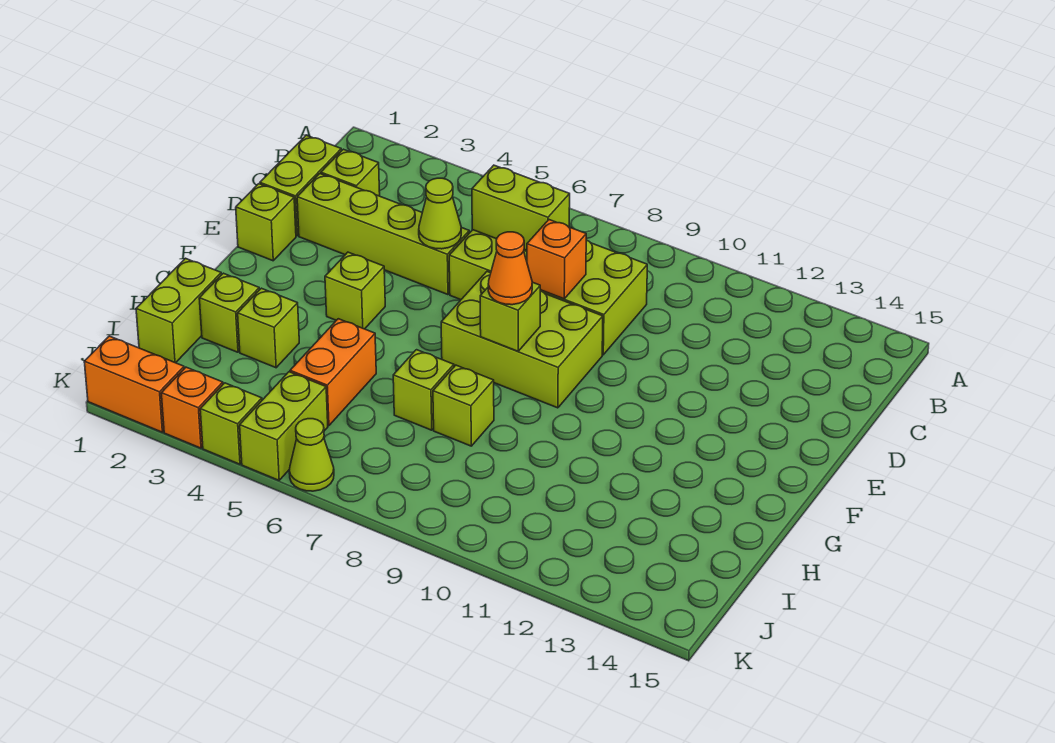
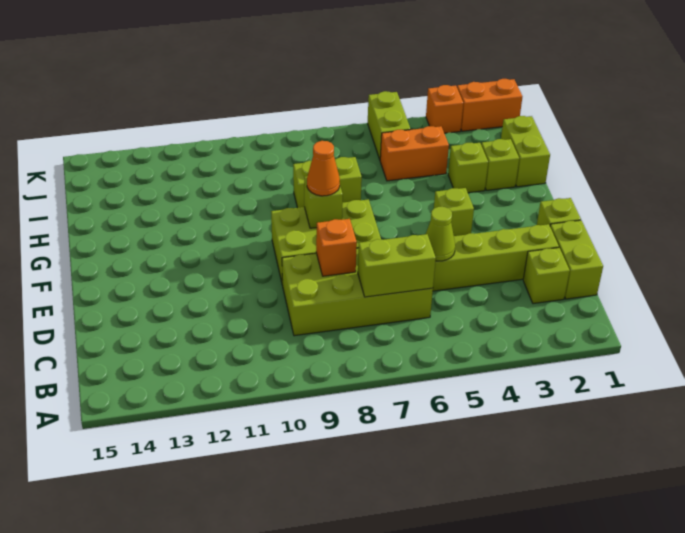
orange 1x2 brick [290,319,376,426] -> orange 1x2 brick turned to [380,126,449,181]
lime 1x1 brick [200,383,262,464] -> none
lime 1x1 cone [289,419,334,491] -> none

